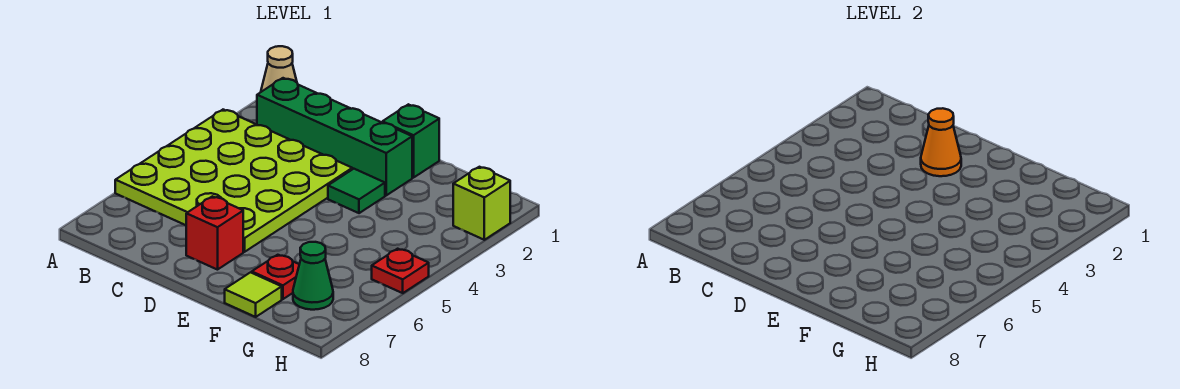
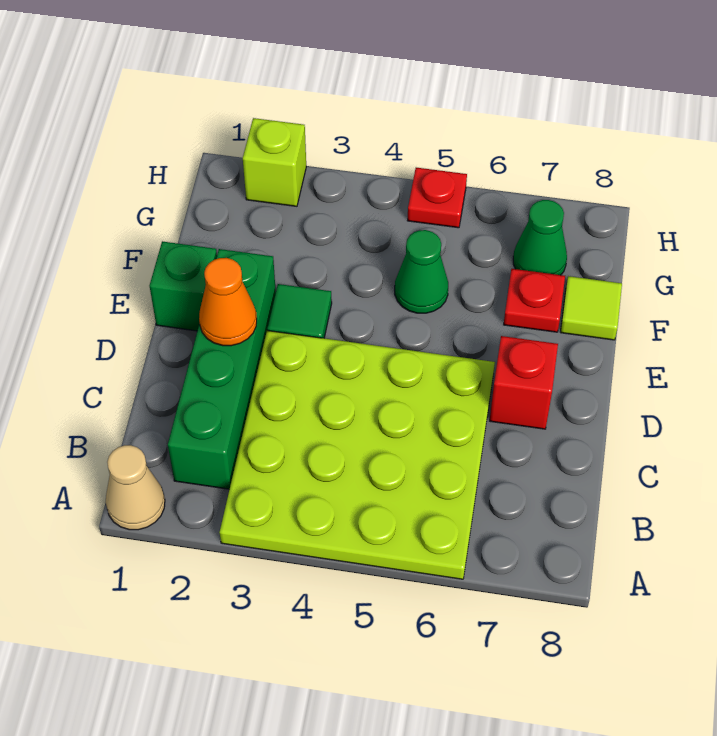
none -> green 1x1 cone [395,230,448,313]

